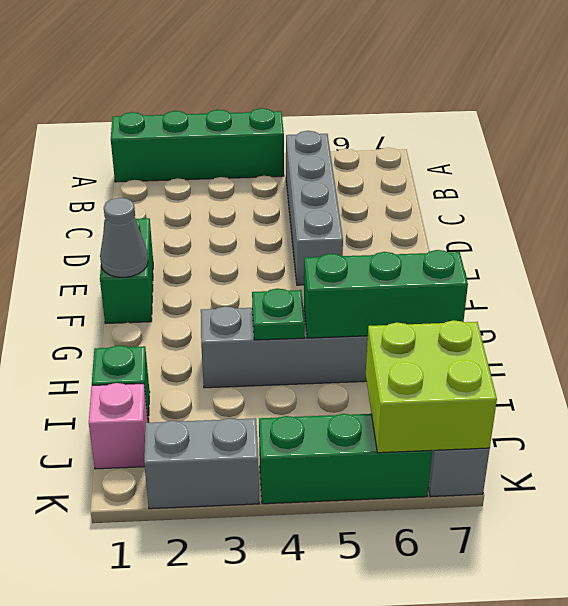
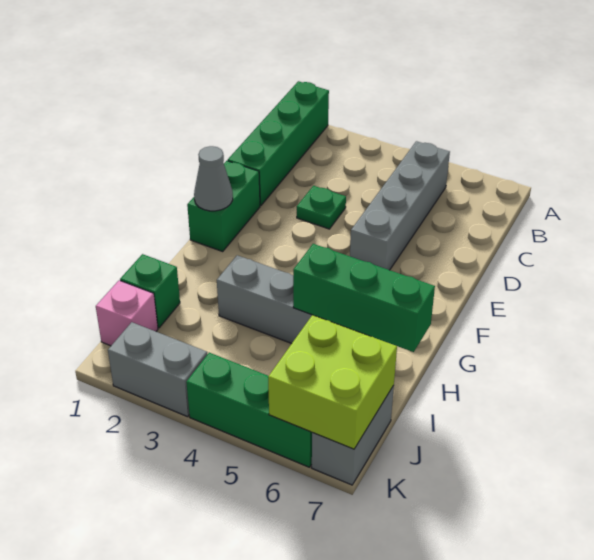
green 1x4 brick [111,108,284,182] -> green 1x4 brick turned to [228,81,329,206]
green 1x1 plate [252,288,305,340] -> green 1x1 plate moved to [297,186,346,229]

